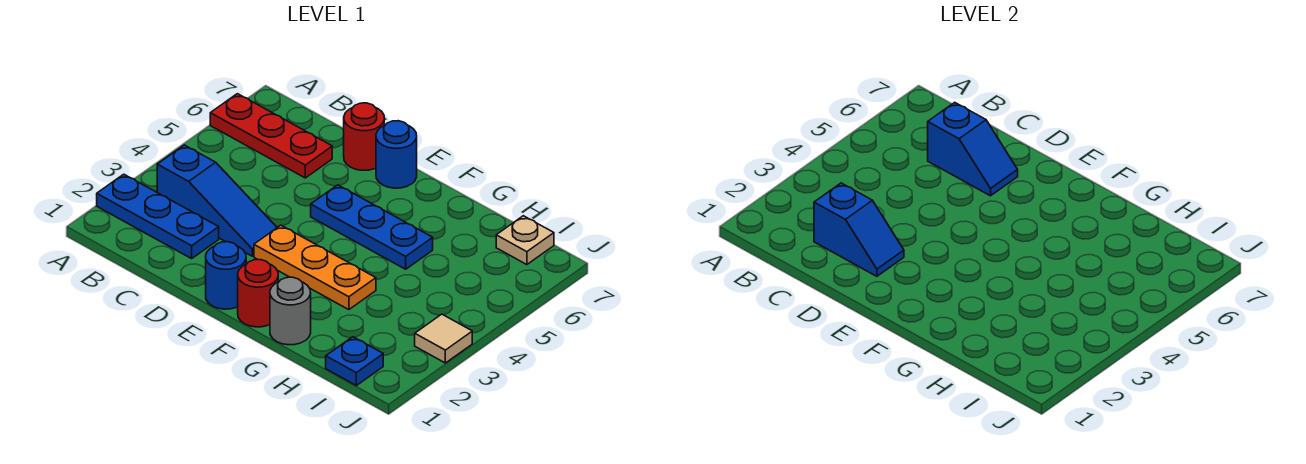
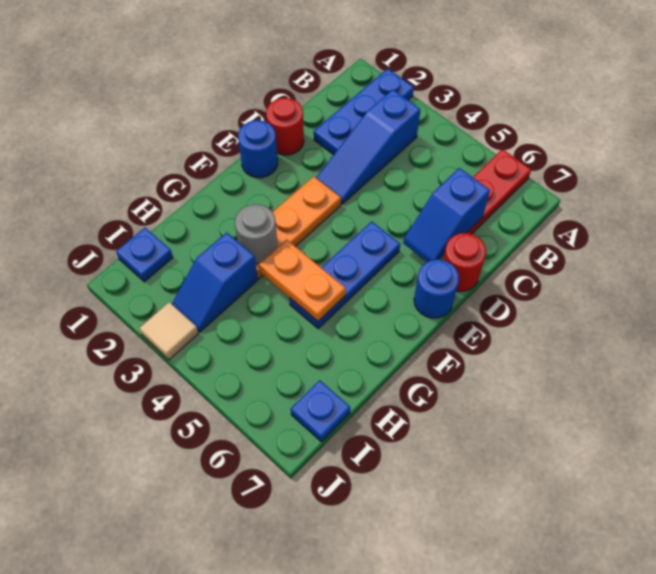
blue 1x2 slope [814,183,904,276] -> blue 1x2 slope moved to [172,232,258,332]
red 1x1 round brick [238,260,278,327] -> red 1x1 round brick moved to [266,98,304,155]
grey 1x1 round brick [270,277,311,345] -> grey 1x1 round brick moved to [235,204,277,264]
none -> orange 1x2 plate [259,240,346,321]
tan 1x1 plate [496,216,554,265] -> blue 1x1 plate [291,380,350,442]

